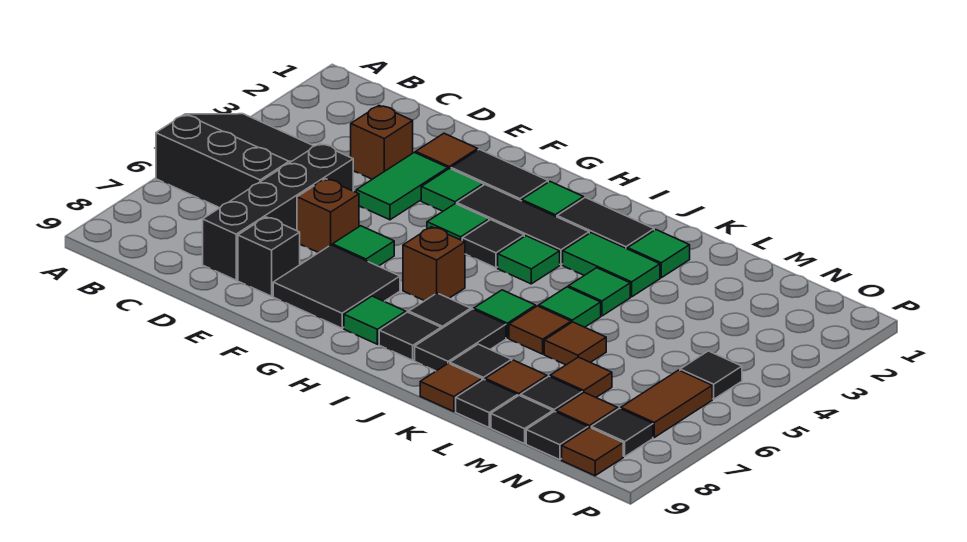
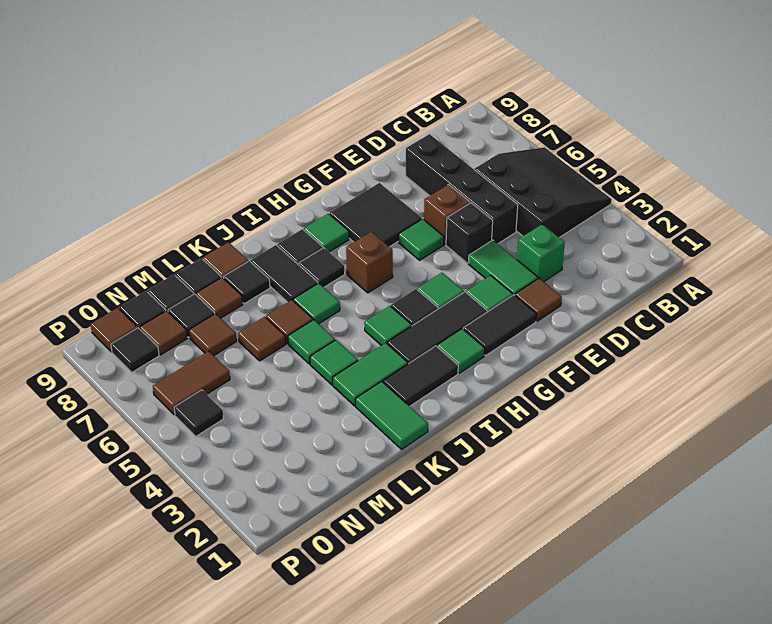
black 3x3 slope [156,114,314,208] -> black 3x3 slope turned to [475,147,612,238]
brown 1x1 brick [351,106,413,179] -> green 1x1 brick [517,224,565,282]
black 1x1 brick [238,217,300,296] -> black 1x1 brick moved to [446,203,493,263]
green 1x1 tile [628,230,690,278] -> green 1x2 tile [356,381,428,449]
brown 1x2 tile [621,370,712,437] -> brown 1x2 tile turned to [153,351,230,415]

